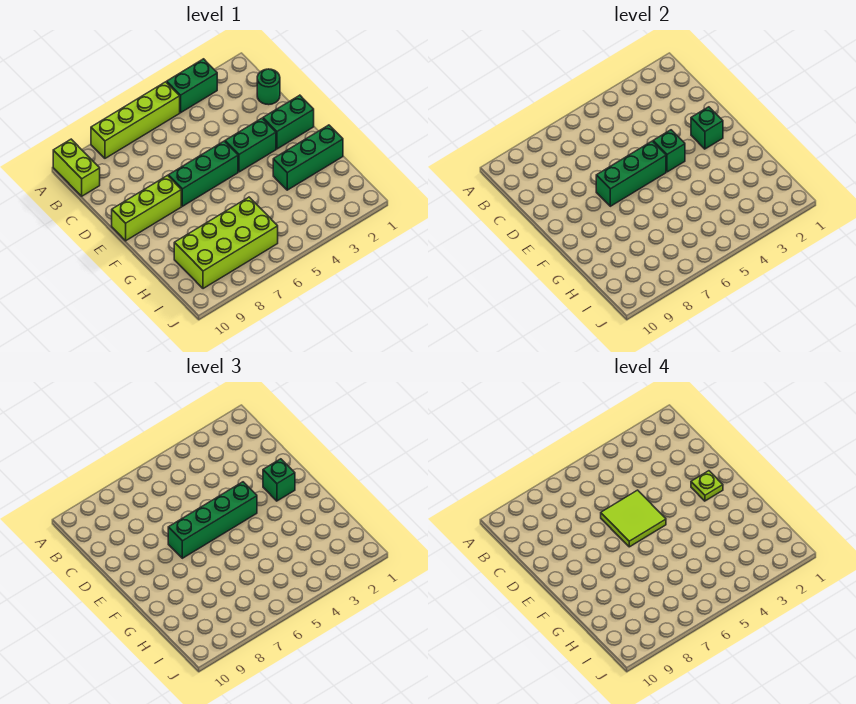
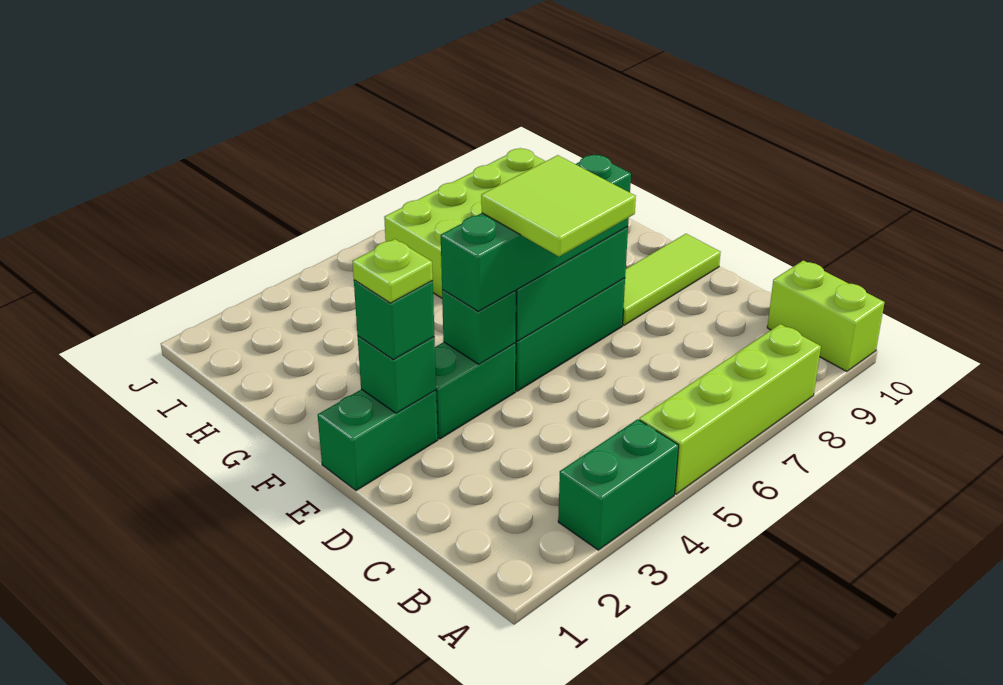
green 1x1 round brick [257,69,280,105] -> none
lime 1x3 brick [112,176,181,241] -> lime 1x3 tile [623,234,721,325]
green 1x3 brick [273,125,343,190] -> none

